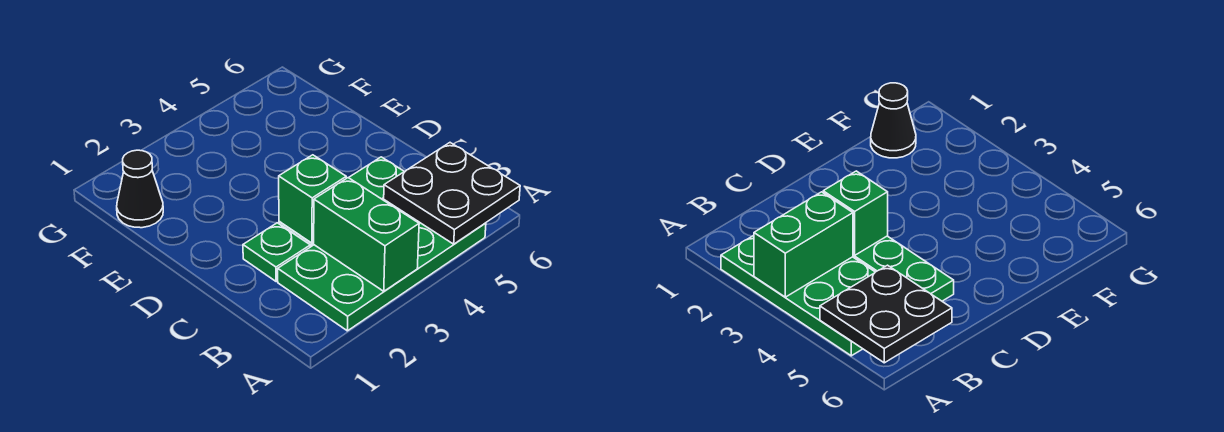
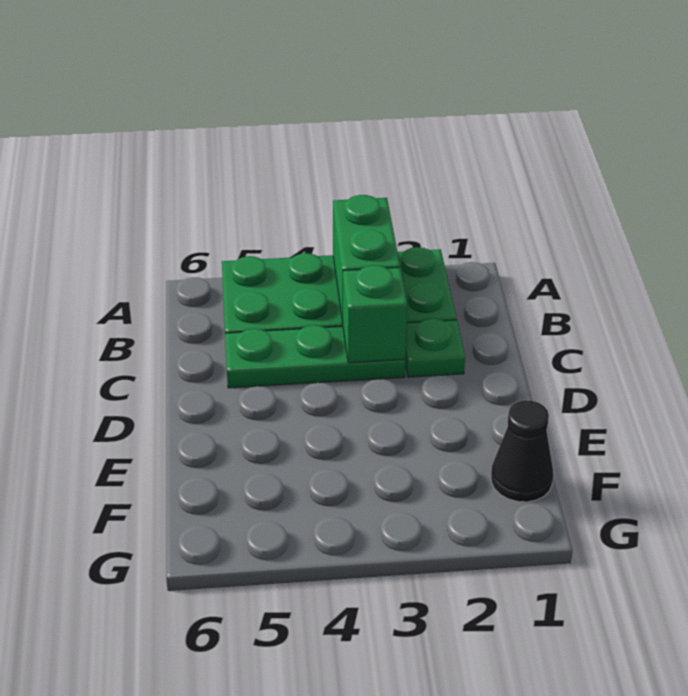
black 2x2 plate [384,143,520,244] -> none

